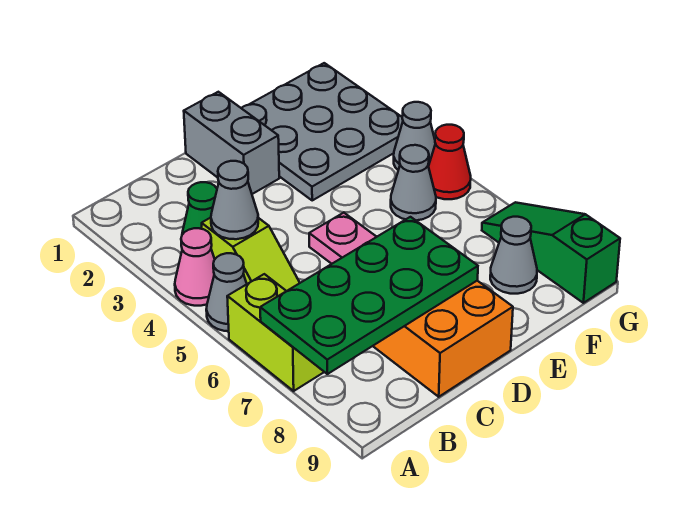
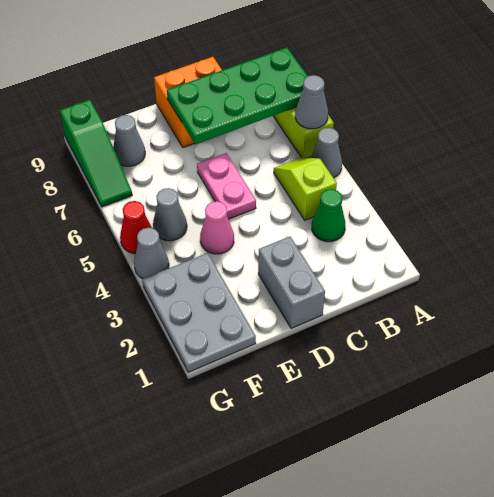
pink 1x1 cone [175,228,215,306] -> pink 1x1 cone moved to [200,201,234,254]
grey 1x1 cone [211,161,258,239] -> grey 1x1 cone moved to [295,75,328,129]
grey 3x3 plate [242,63,403,200] -> grey 2x3 plate [142,253,256,372]

